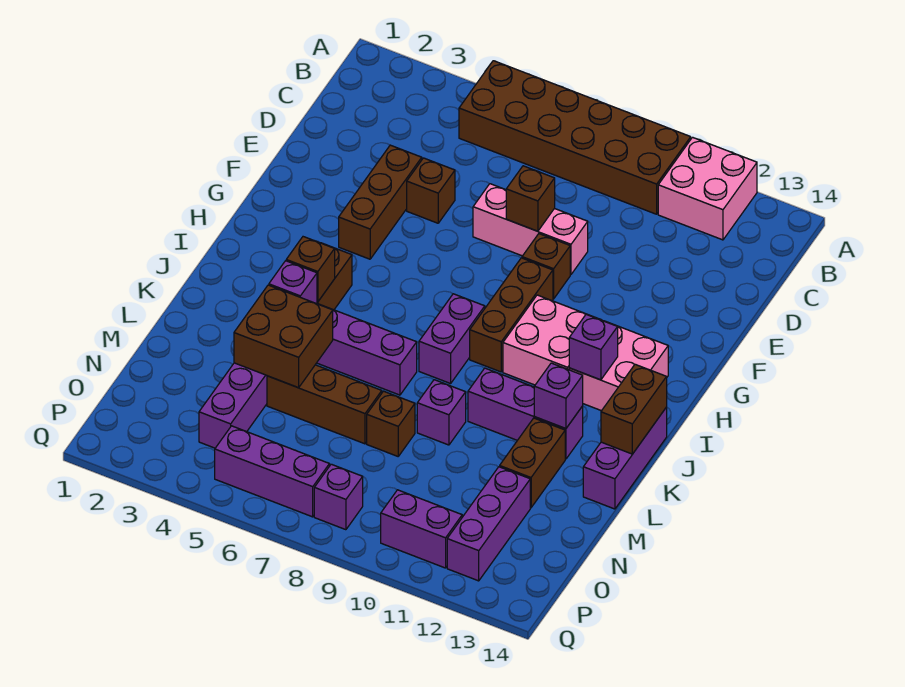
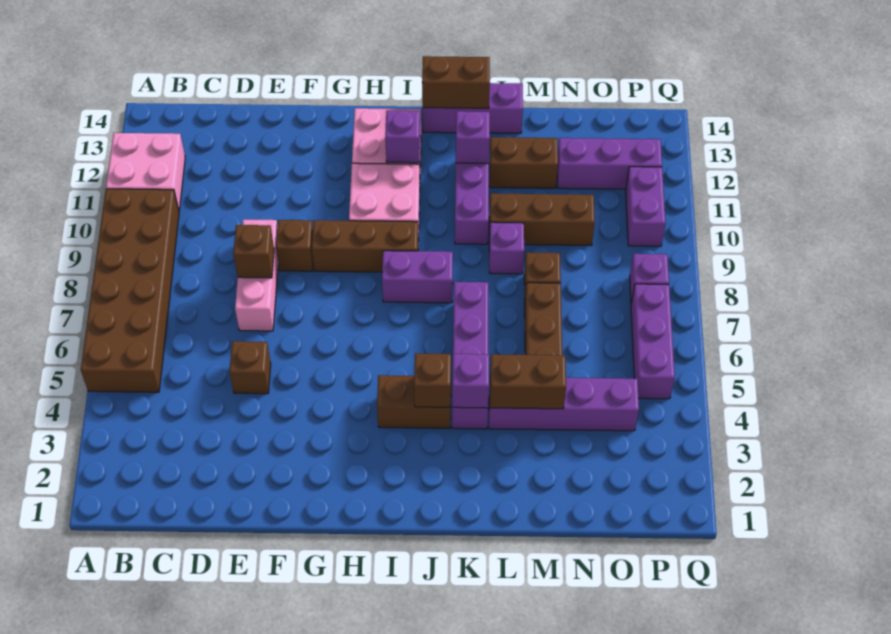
brown 1x3 brick [339,145,422,259] -> brown 1x3 brick moved to [489,193,595,246]
brown 2x2 brick [234,285,333,388] -> brown 1x2 brick [490,354,566,409]

